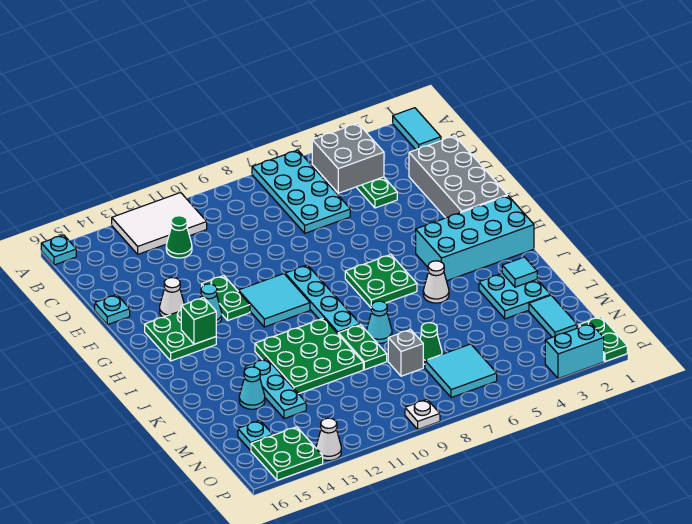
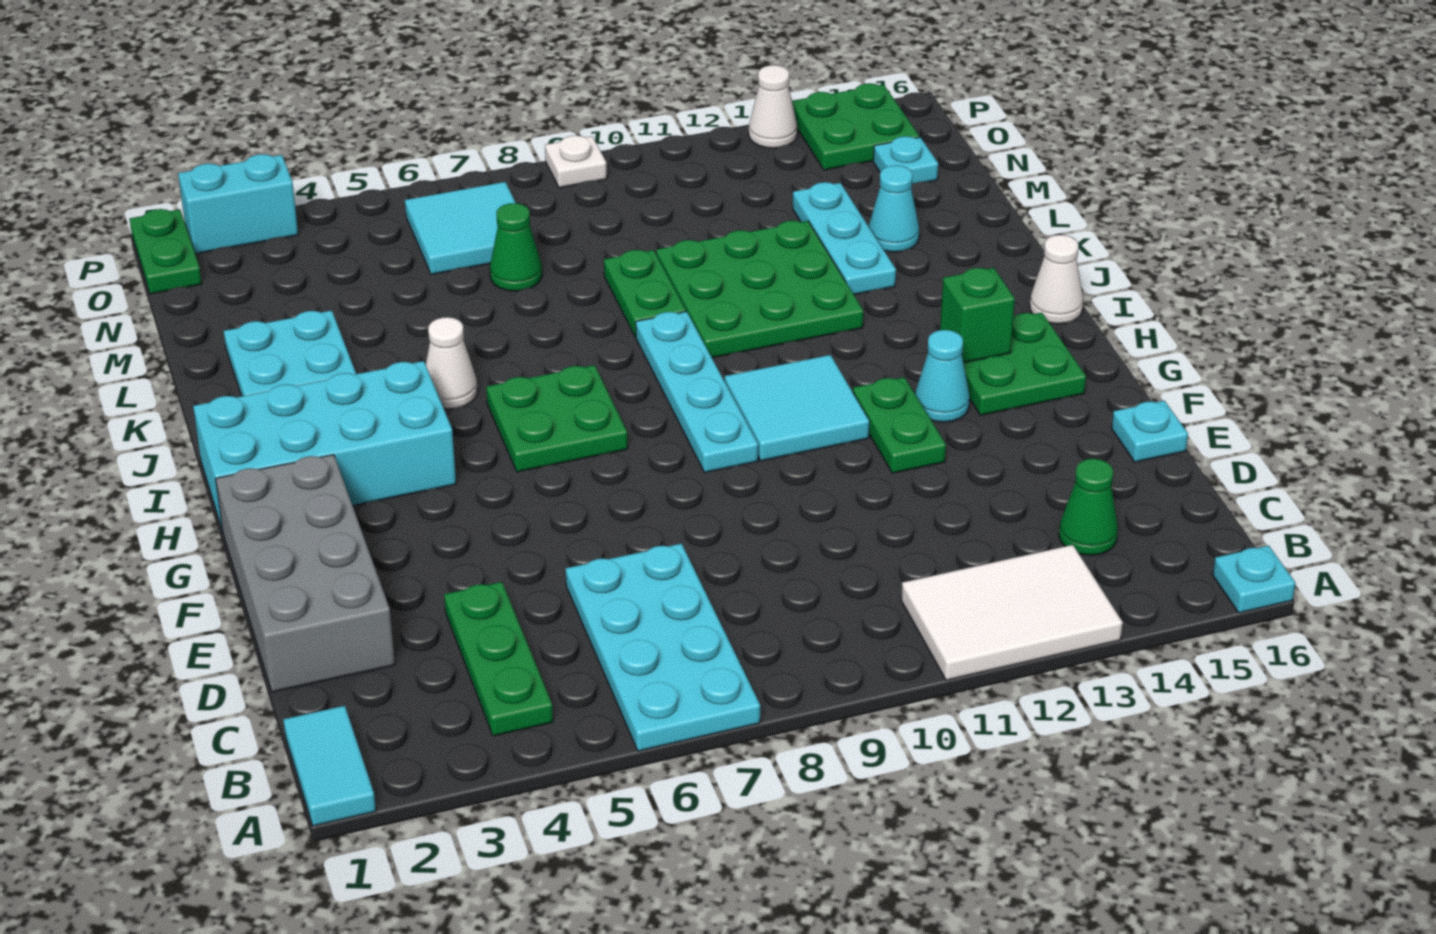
grey 2x2 brick [312,123,384,193] -> none
green 1x1 cone [166,216,192,258] -> green 1x1 cone moved to [1059,459,1118,555]
white 1x1 cone [160,277,184,317] -> white 1x1 cone moved to [1030,235,1083,324]
cyan 1x1 tile [502,257,537,287] -> none
cyan 1x1 cone [367,301,392,343] -> none
cyan 1x2 tile [529,295,577,337] -> none
grey 1x1 brick [388,330,423,376] -> none

